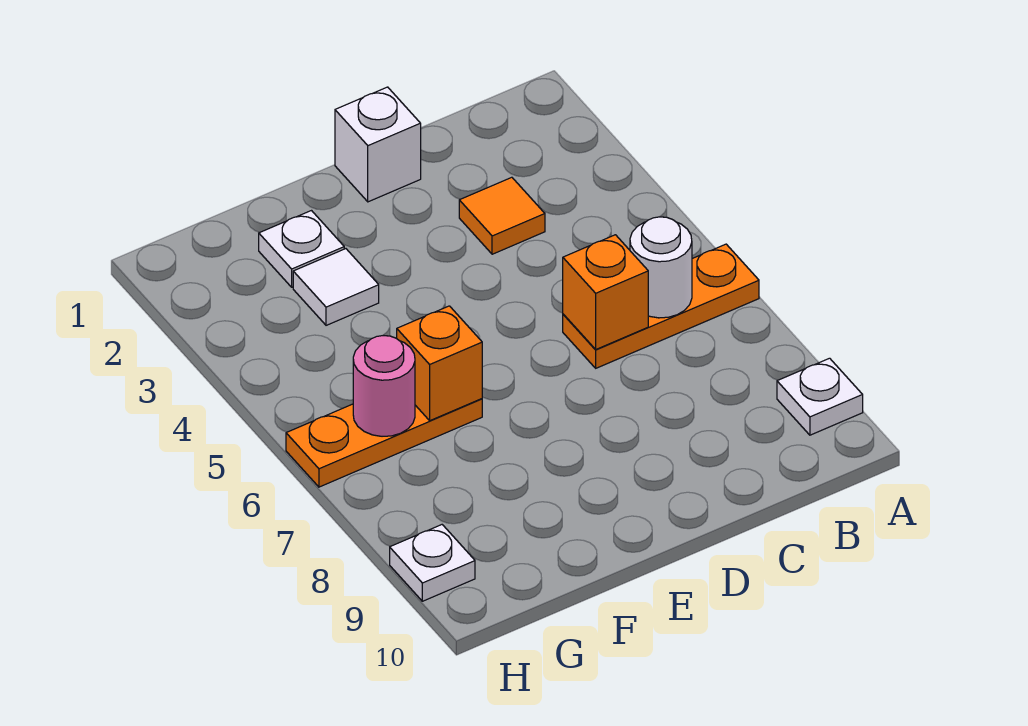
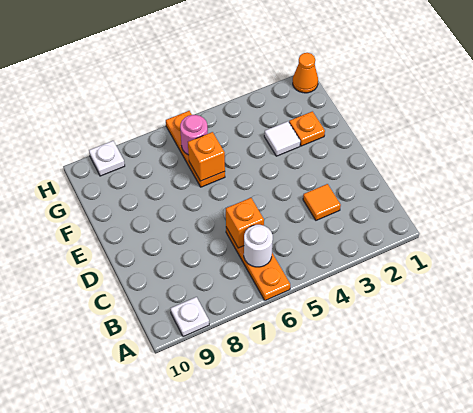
white 1x1 brick [335,87,421,202] -> none
white 1x1 plate [259,211,344,287] -> orange 1x1 plate [289,111,325,146]
none -> orange 1x1 cone [293,53,318,93]

